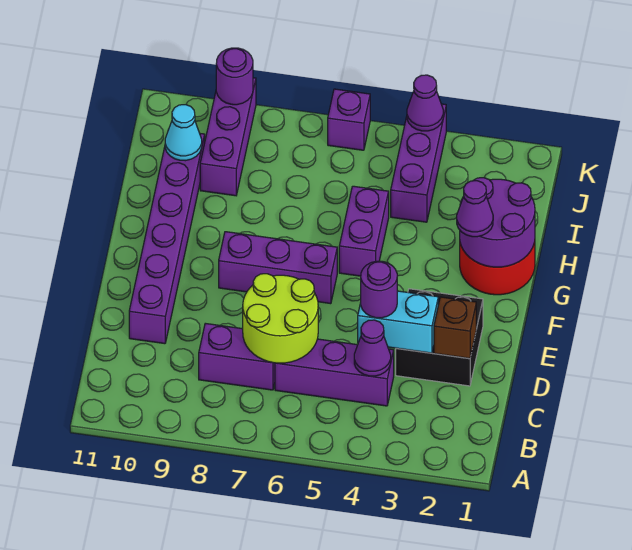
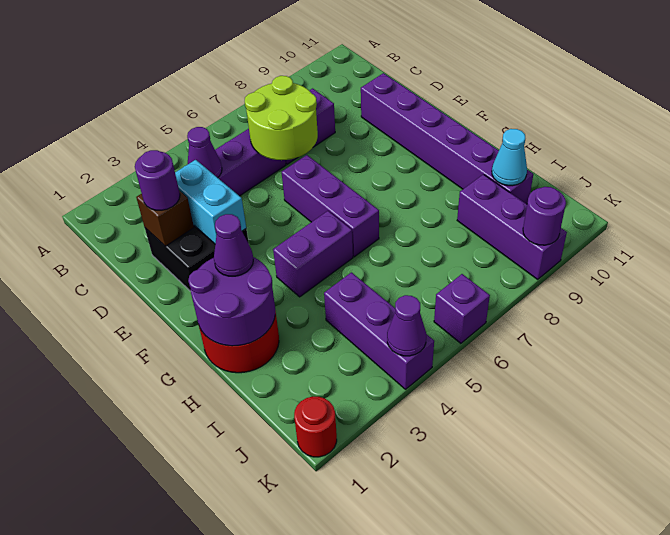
cyan 1x2 brick [358,291,438,353] -> cyan 1x2 brick turned to [175,160,246,244]
purple 1x1 round brick [361,261,397,318] -> purple 1x1 round brick moved to [135,150,180,210]
purple 1x3 brick [219,232,337,304] -> purple 1x3 brick turned to [282,155,379,257]
purple 1x2 brick [339,186,389,276] -> purple 1x2 brick turned to [273,211,353,297]
none -> red 1x1 round brick [294,397,337,457]

